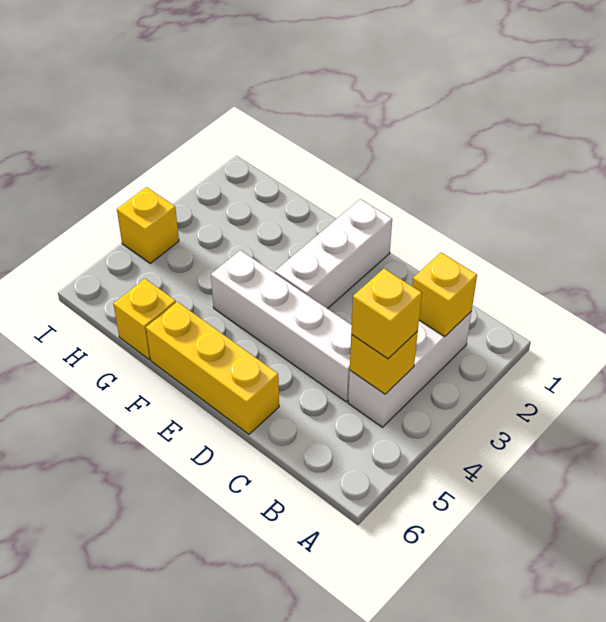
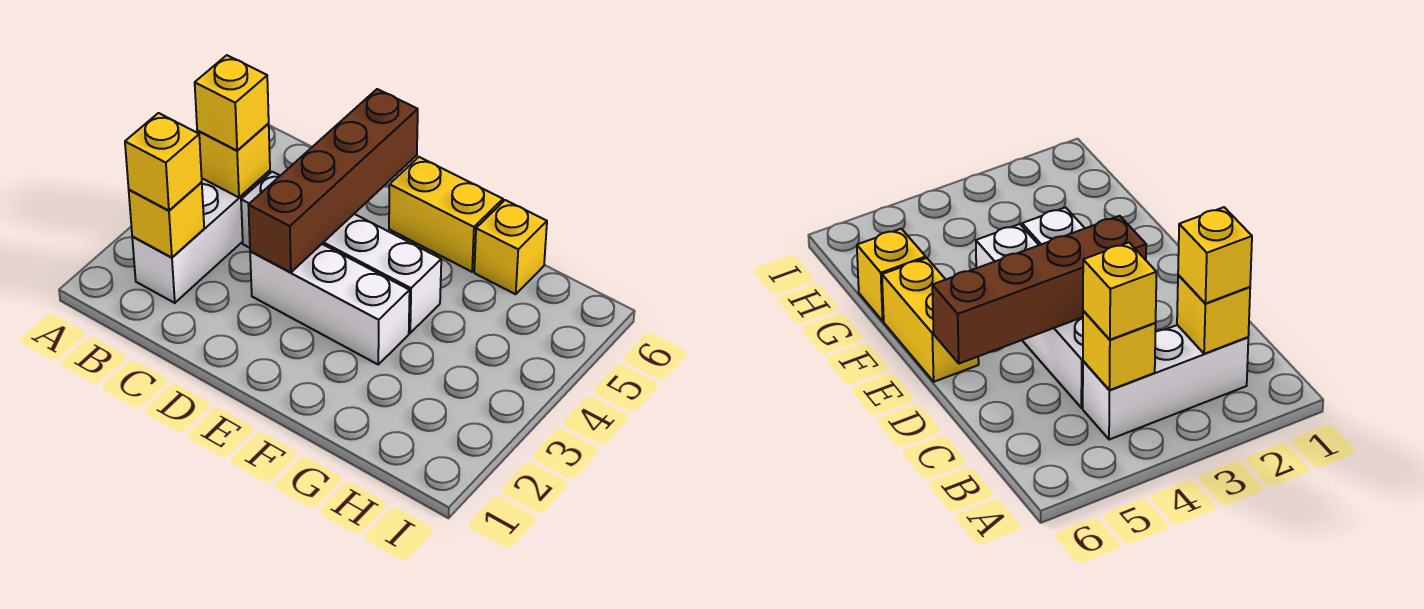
none -> brown 1x4 brick [248,89,418,272]
yellow 1x3 brick [146,302,279,434] -> yellow 1x2 brick [389,157,503,272]
white 1x3 brick [275,199,392,309] -> white 1x3 brick turned to [250,244,410,364]
yellow 1x1 brick [117,187,179,263] -> yellow 1x1 brick moved to [125,113,202,211]

